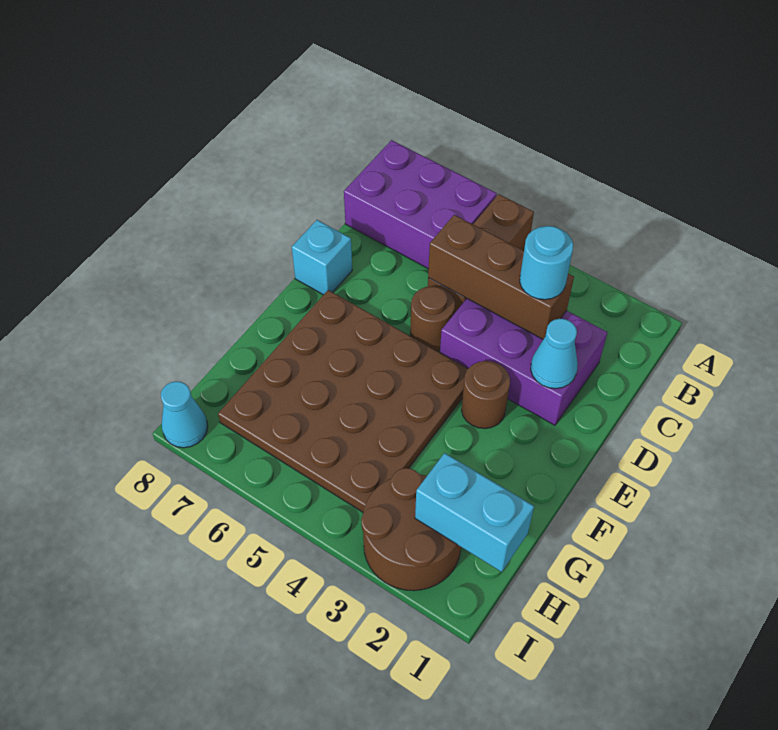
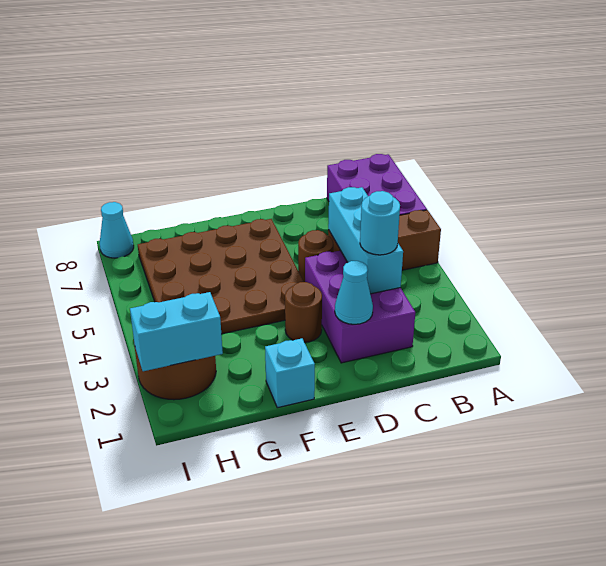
brown 1x3 brick [428,215,574,339] -> cyan 1x3 brick [328,187,403,294]
cyan 1x1 brick [292,220,352,295] -> cyan 1x1 brick moved to [265,338,315,408]
cyan 1x2 brick [415,453,534,572] -> cyan 1x2 brick turned to [130,292,223,371]

